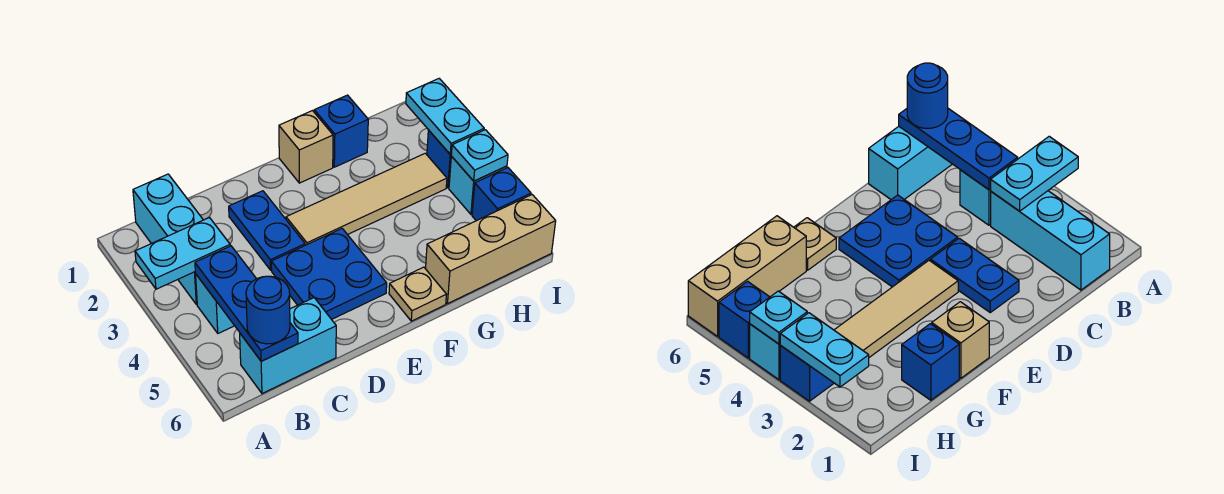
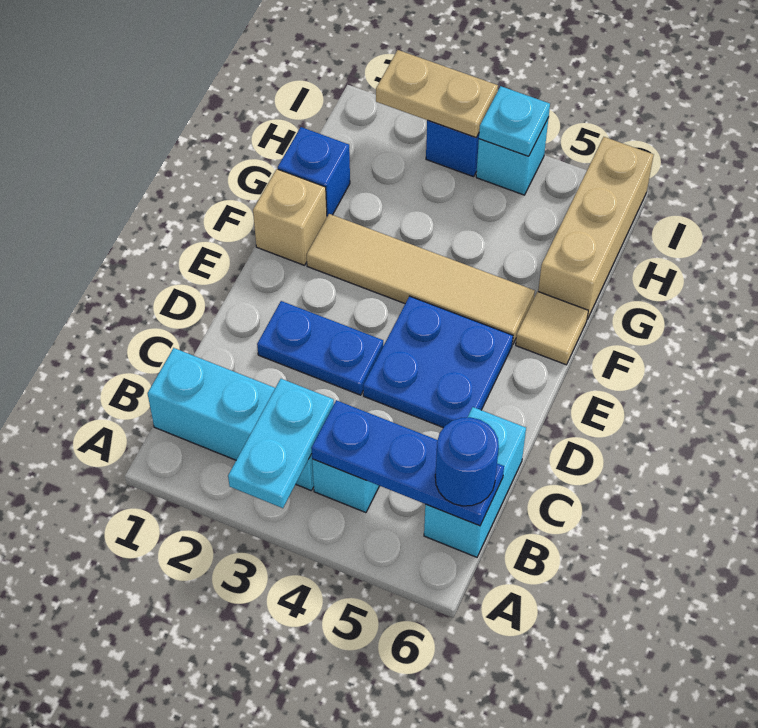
tan 1x4 tile [286,153,447,245] -> tan 1x4 tile turned to [306,214,535,344]
tan 1x1 plate [389,267,446,321] -> tan 1x1 tile [516,292,588,365]
cyan 1x2 plate [406,79,484,154] -> tan 1x2 plate [376,50,498,138]
blue 1x1 brick [472,168,531,221] -> none

